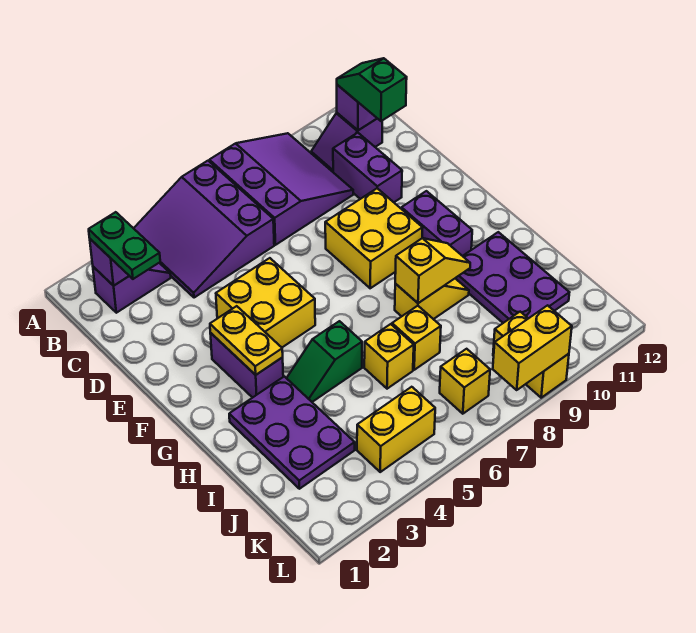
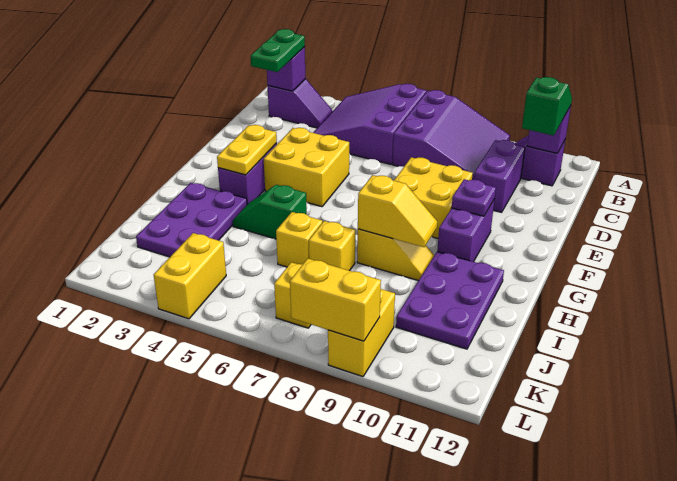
none -> purple 1x1 plate [452,179,496,216]
yellow 1x2 brick [357,387,435,472] -> yellow 1x2 brick turned to [154,233,226,319]

